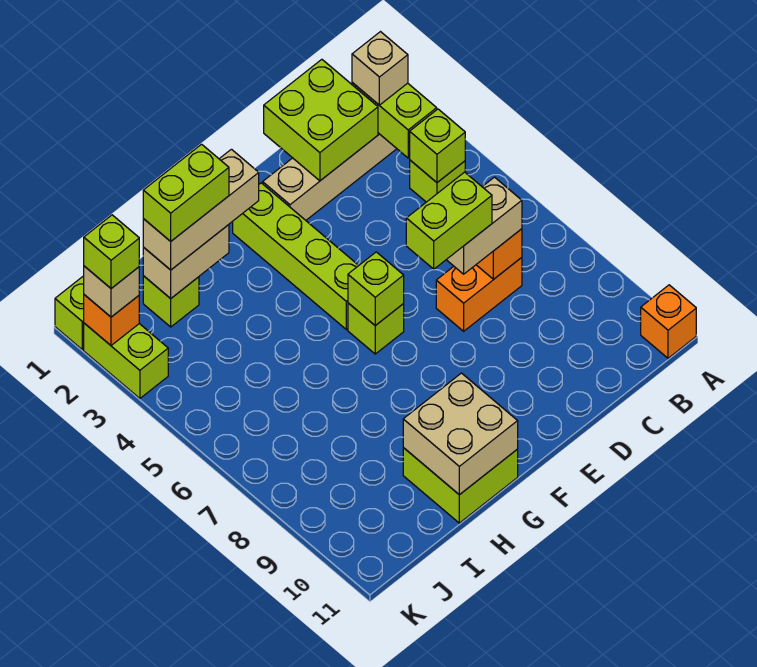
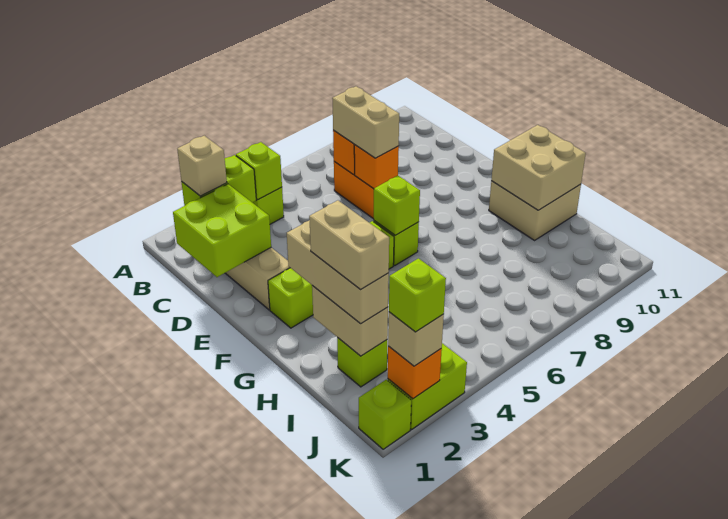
orange 1x1 brick [641,285,696,358] -> orange 1x1 brick moved to [354,145,399,189]
lime 1x2 brick [406,172,492,269] -> none
lime 2x2 brick [403,448,518,523] -> tan 2x2 brick [489,181,581,240]
lime 1x2 brick [143,144,229,241] -> tan 1x2 brick [309,200,389,290]

